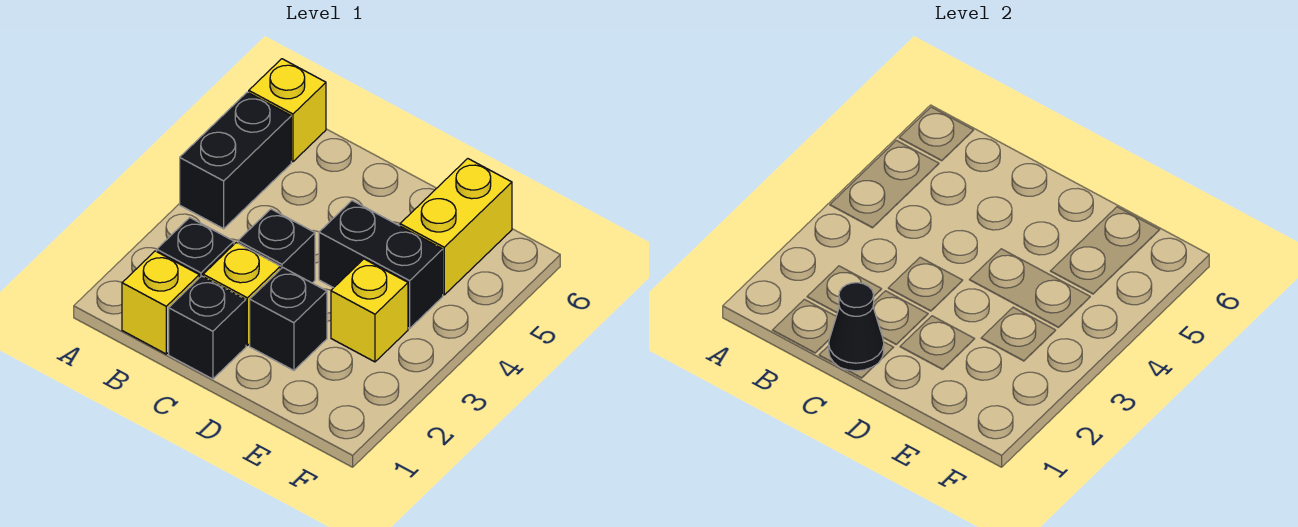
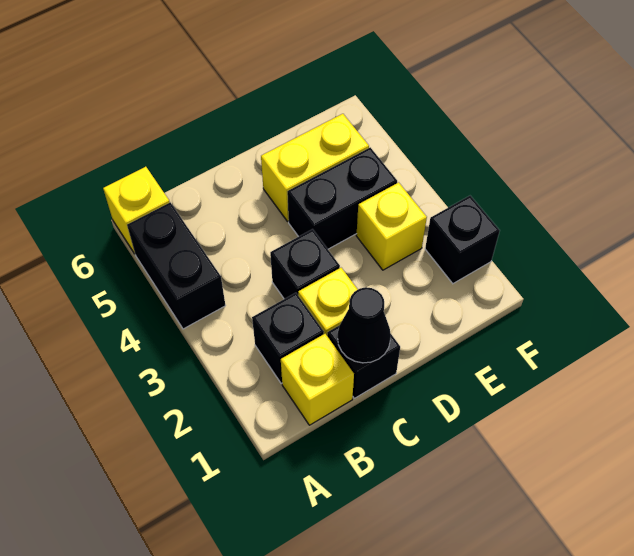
black 1x1 brick [250,267,327,370] -> black 1x1 brick moved to [425,196,500,283]
yellow 1x2 brick [400,159,512,295] -> yellow 1x2 brick turned to [261,114,369,221]

